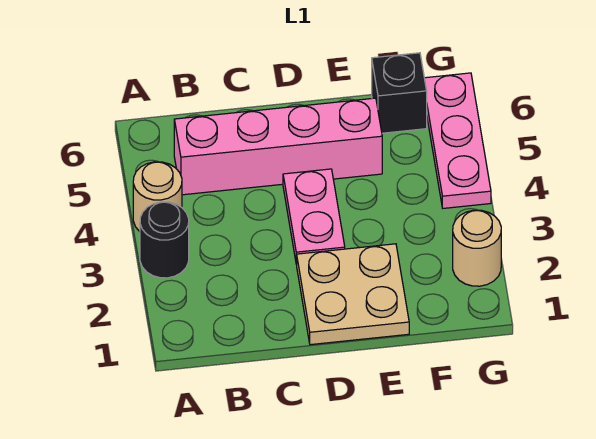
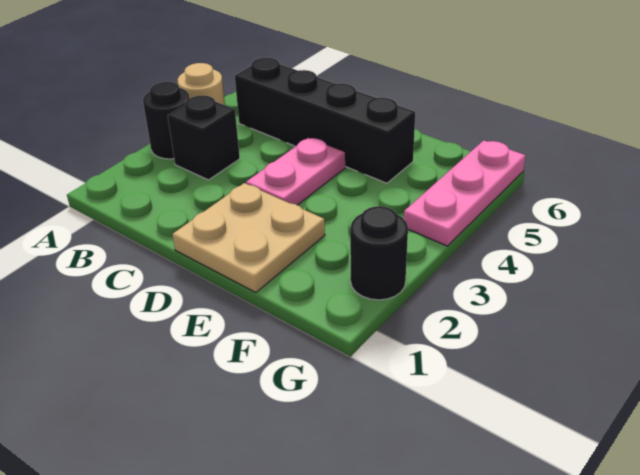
pink 1x4 brick [174,98,382,195] -> black 1x4 brick [235,57,415,183]
black 1x1 brick [372,53,427,133] -> black 1x1 brick moved to [168,95,240,180]
tan 1x1 round brick [453,210,501,286] -> black 1x1 round brick [350,206,408,300]

